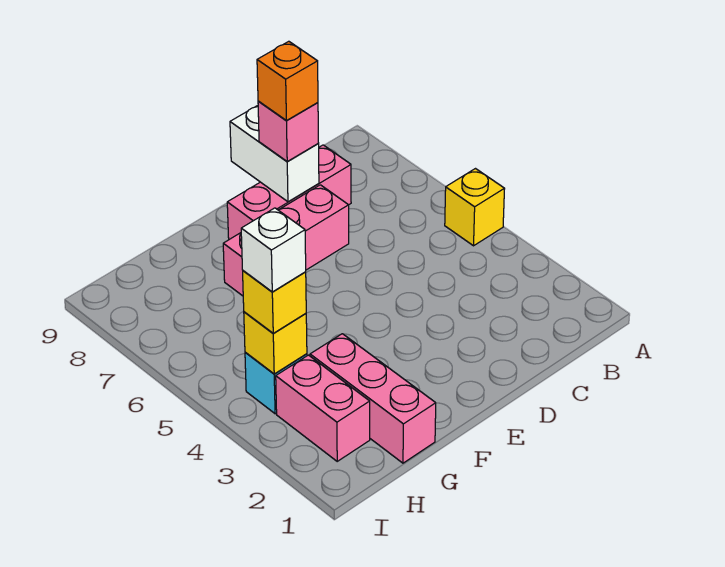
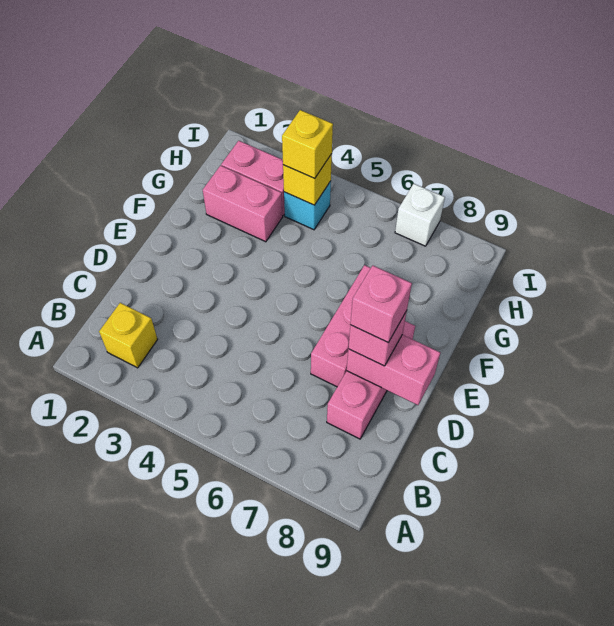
yellow 1x1 brick [445,169,505,246] -> yellow 1x1 brick moved to [99,303,158,368]
white 1x2 brick [230,106,319,202] -> pink 1x2 brick [347,335,440,405]
orange 1x1 brick [257,41,318,121] -> pink 1x1 brick [351,266,412,343]
pink 1x3 brick [310,334,436,463] -> pink 1x2 brick [203,165,283,242]
white 1x1 brick [241,208,306,292] -> white 1x1 brick moved to [395,184,445,246]

